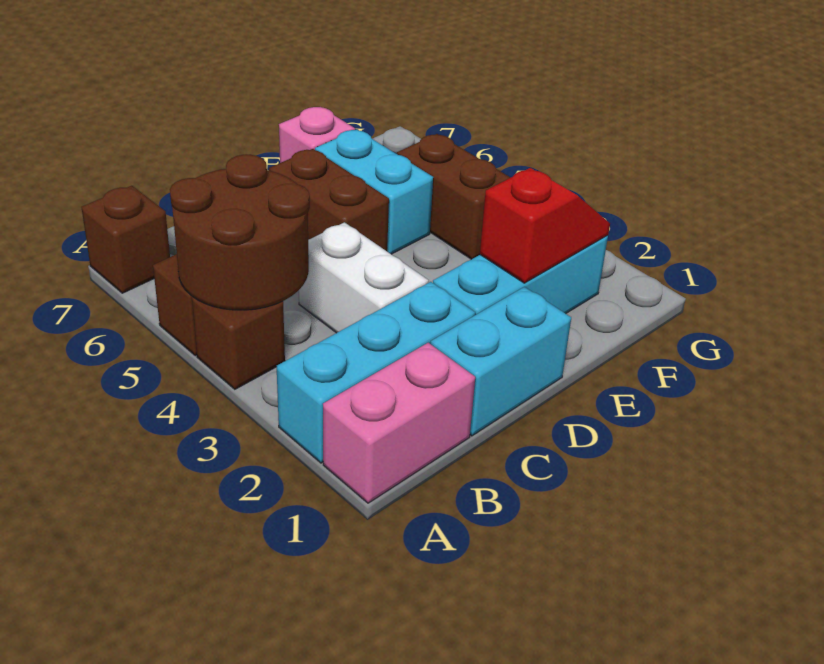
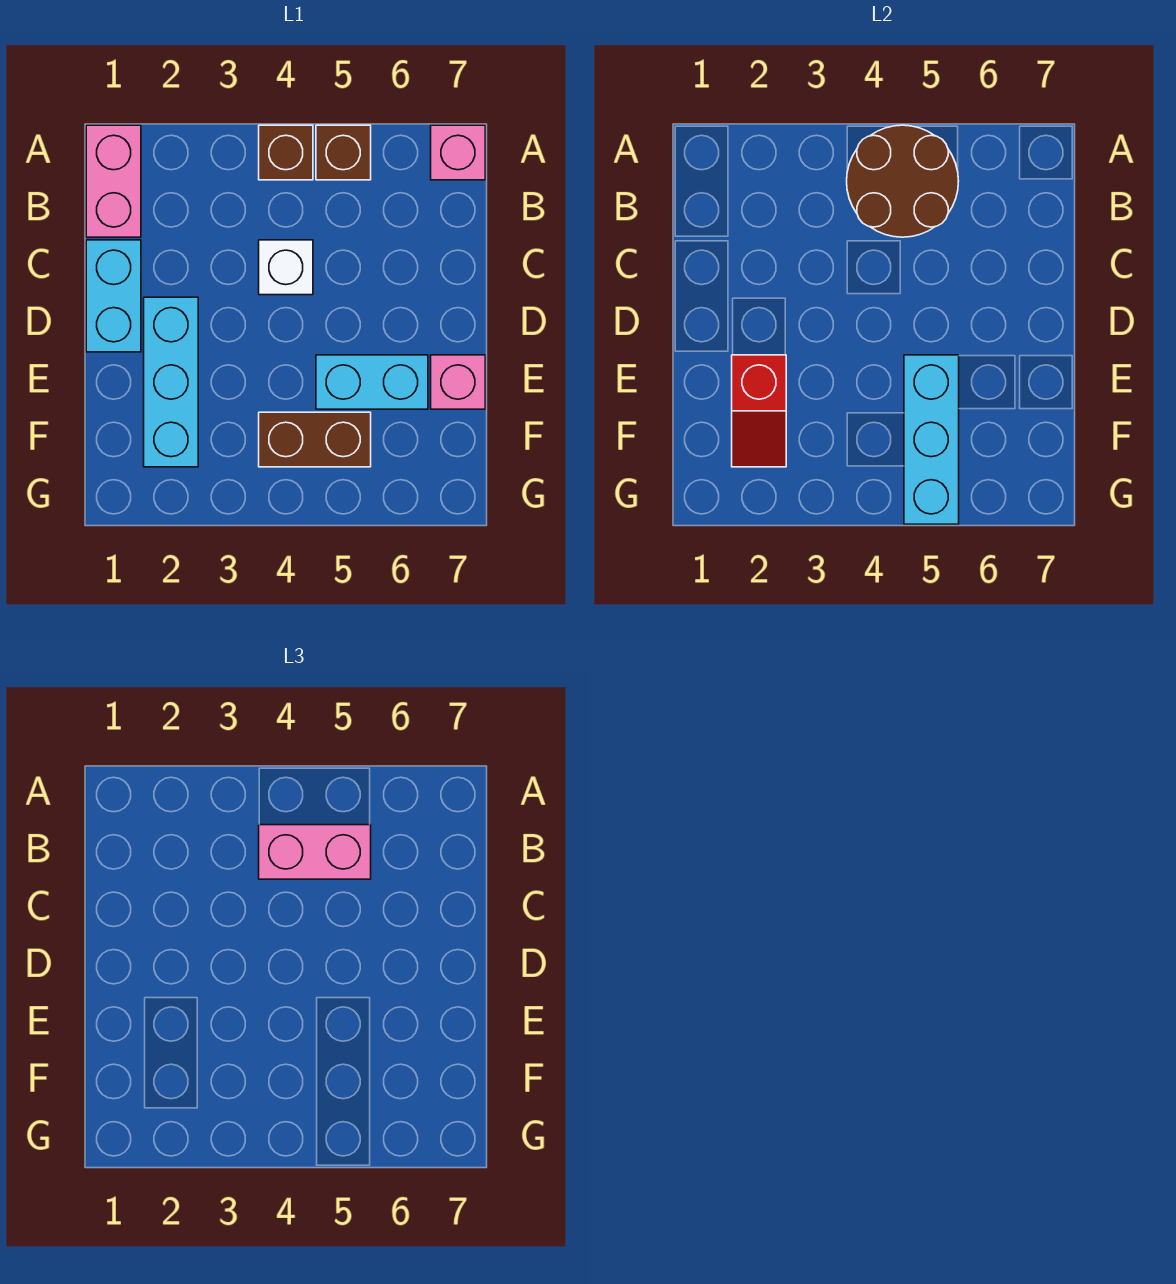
cyan 1x3 brick [277,282,475,463] -> cyan 1x3 brick moved to [904,355,959,524]
brown 1x1 brick [81,186,170,293] -> pink 1x1 brick [431,125,485,180]
none -> pink 1x2 brick [259,825,371,879]
white 1x2 brick [299,222,429,333] -> white 1x1 brick [259,240,313,295]
brown 1x2 brick [269,149,389,251] -> none

